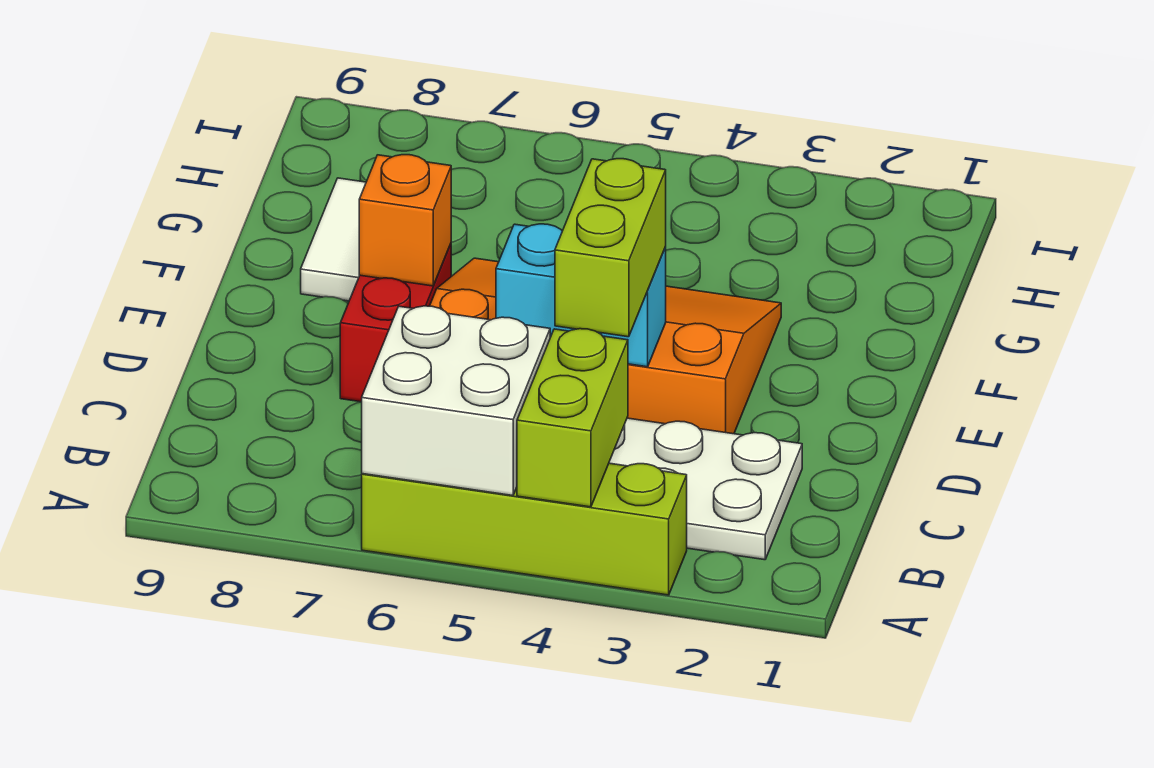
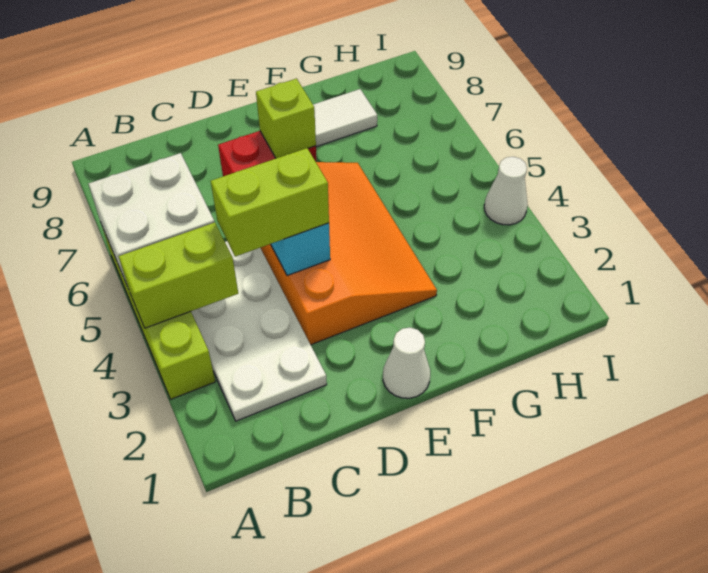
none -> white 1x1 cone [383,328,430,398]
orange 1x1 brick [359,155,451,286] -> lime 1x1 brick [256,79,316,158]
none -> white 1x1 cone [484,157,528,225]

